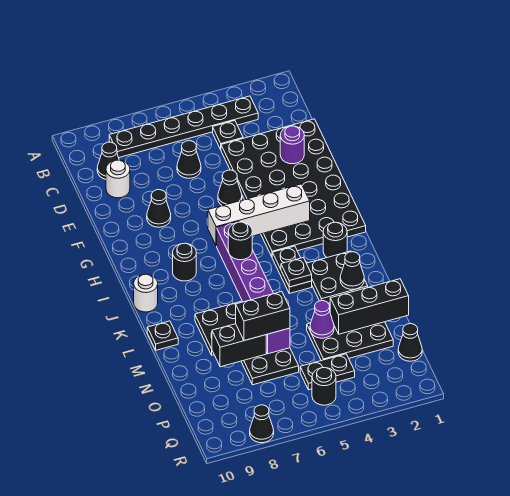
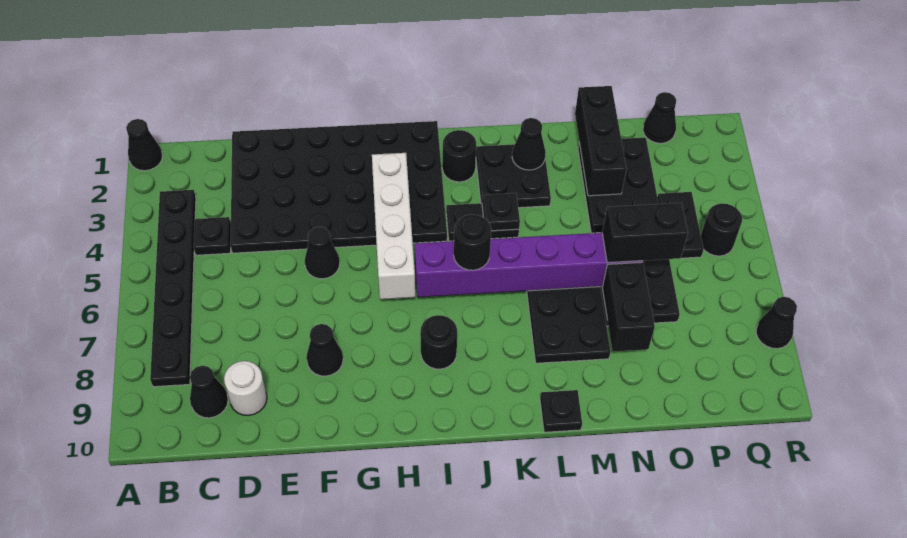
black 1x1 cone [177,141,201,178] -> black 1x1 cone moved to [126,119,163,171]
purple 1x1 round brick [280,126,304,164] -> none
white 1x1 round brick [134,274,158,312] -> none
purple 1x1 cone [310,301,334,338] -> none
black 1x2 brick [236,292,290,341] -> black 1x2 brick turned to [602,203,688,263]

